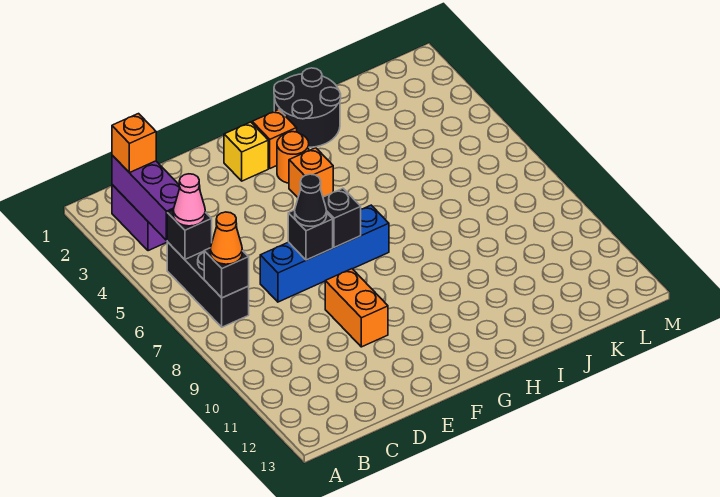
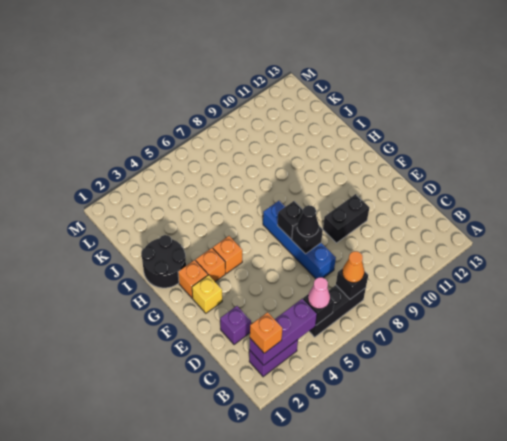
none -> purple 1x1 brick [220,306,251,345]
orange 1x2 brick [325,269,388,347] -> black 1x2 brick [323,194,369,243]
orange 1x1 round brick [277,132,309,183] -> orange 1x1 brick [196,248,225,282]

